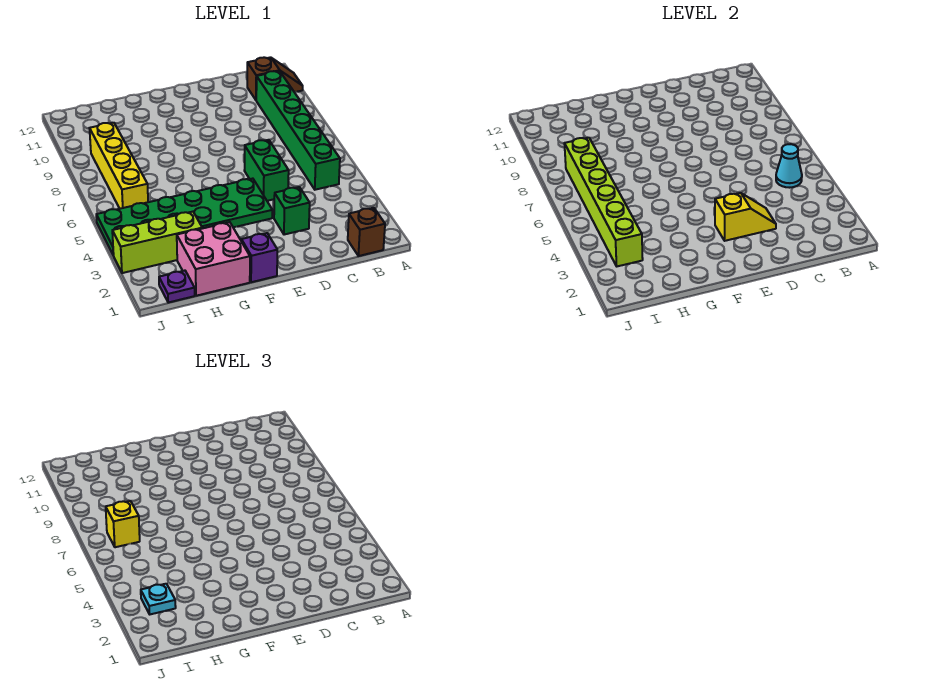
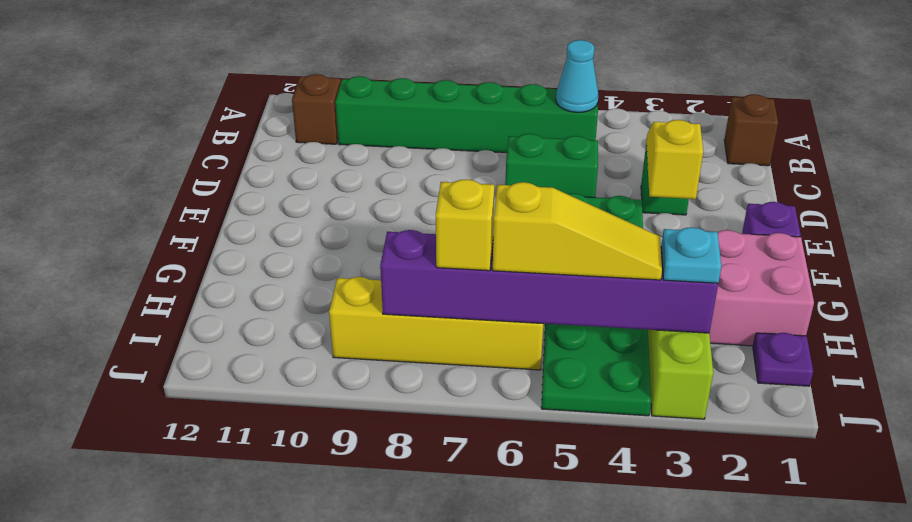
lime 1x6 brick [564,138,643,266] -> purple 1x6 brick [380,230,718,333]
none -> yellow 1x3 slope [493,182,662,280]

